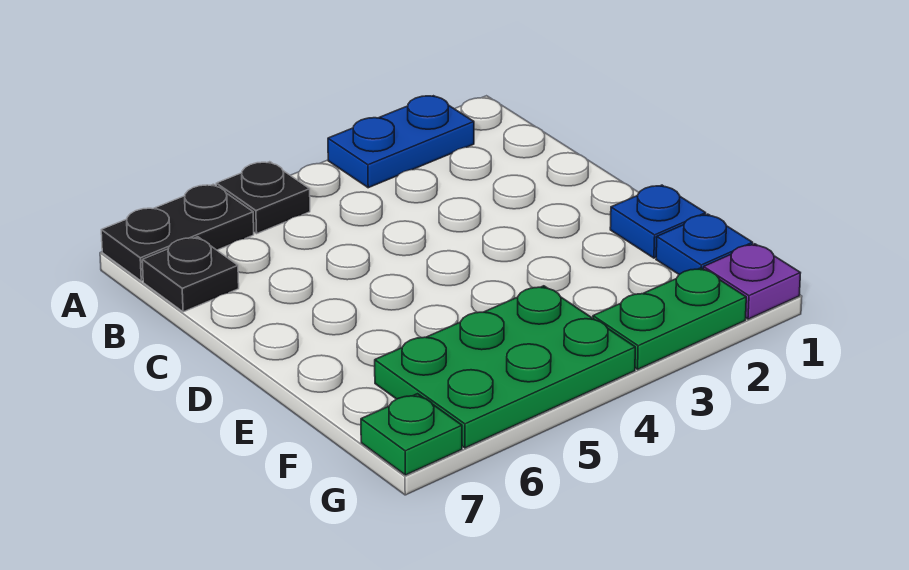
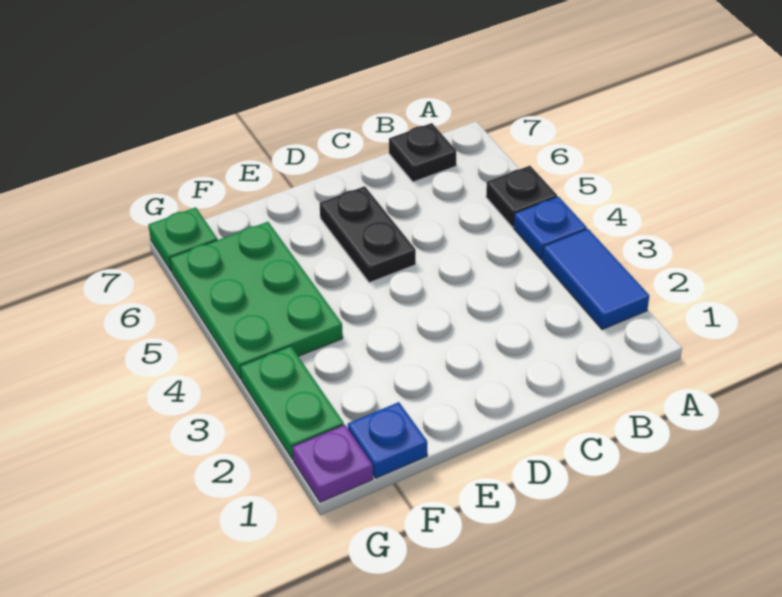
blue 1x2 plate [328,96,474,188] -> blue 1x2 tile [542,229,649,330]
black 1x2 plate [101,184,254,281] -> black 1x2 plate moved to [319,186,416,282]
blue 1x1 plate [610,185,706,258] -> blue 1x1 plate moved to [514,197,587,260]

